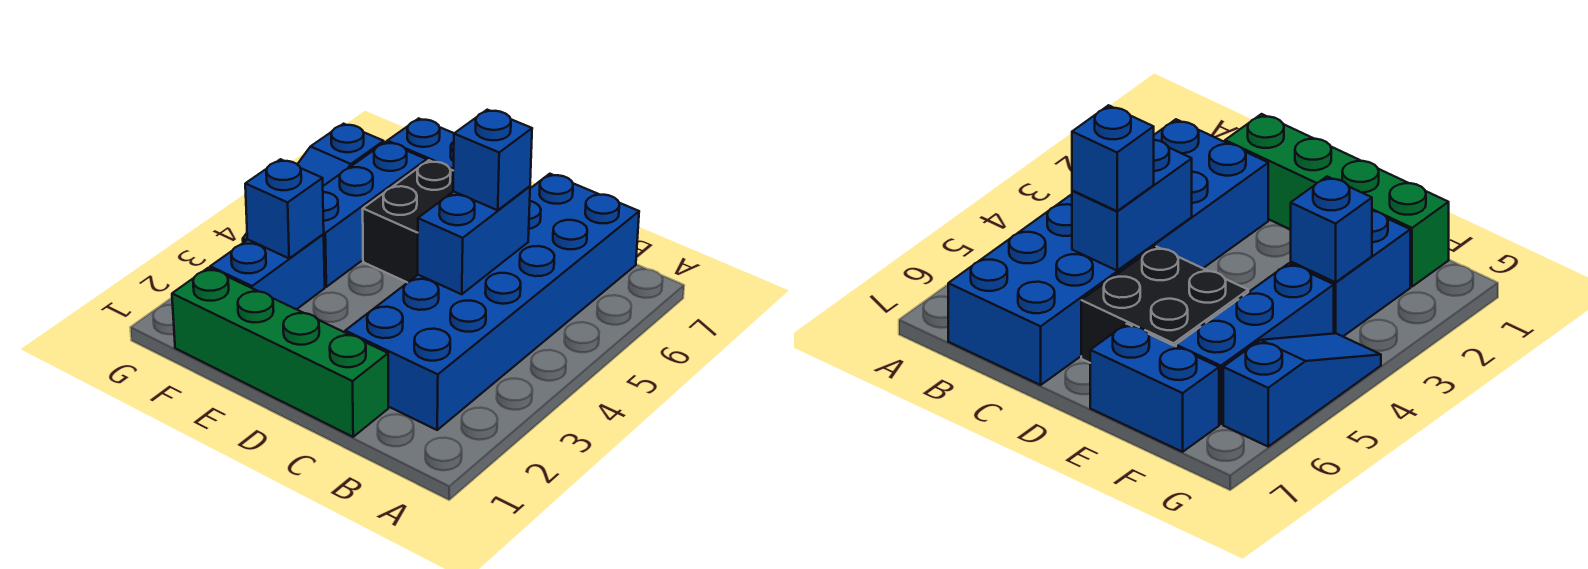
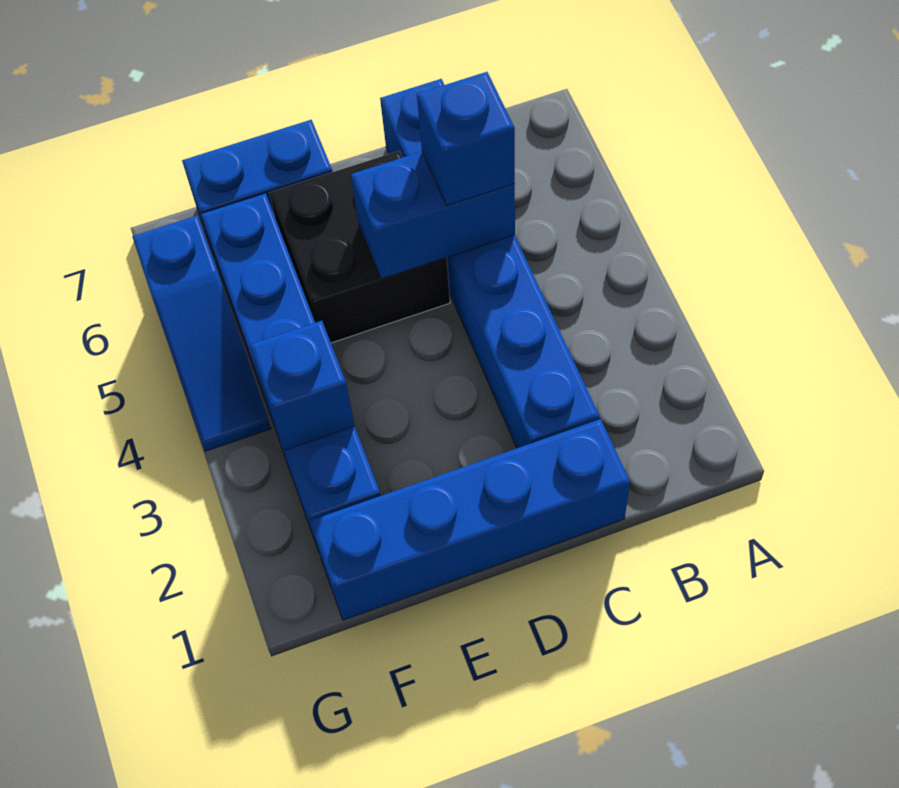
blue 2x6 brick [345,174,639,430] -> blue 1x6 brick [380,79,599,448]
green 1x4 brick [172,268,388,437] -> blue 1x4 brick [310,419,630,620]
blue 1x2 brick [418,186,530,294] -> blue 1x2 brick turned to [351,152,515,279]

